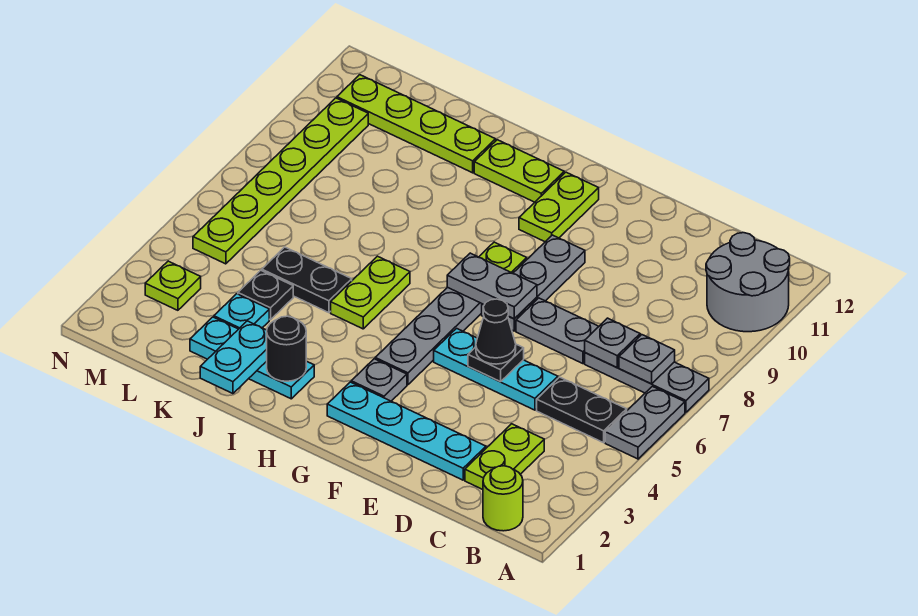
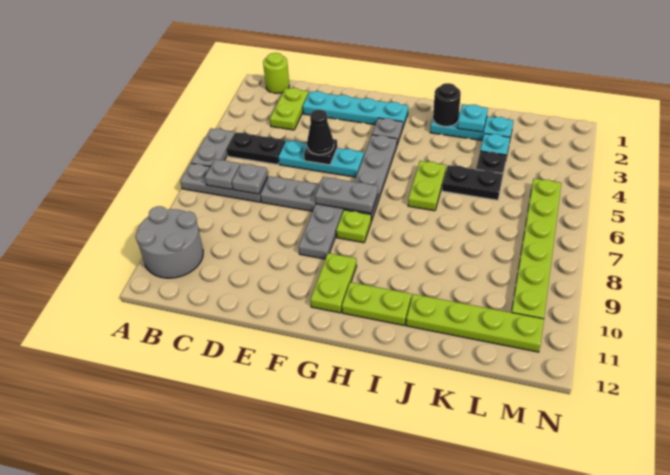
cyan 1x2 plate [200,321,267,394] -> cyan 1x1 plate [457,104,488,132]
lime 1x1 plate [145,261,201,310] -> none

